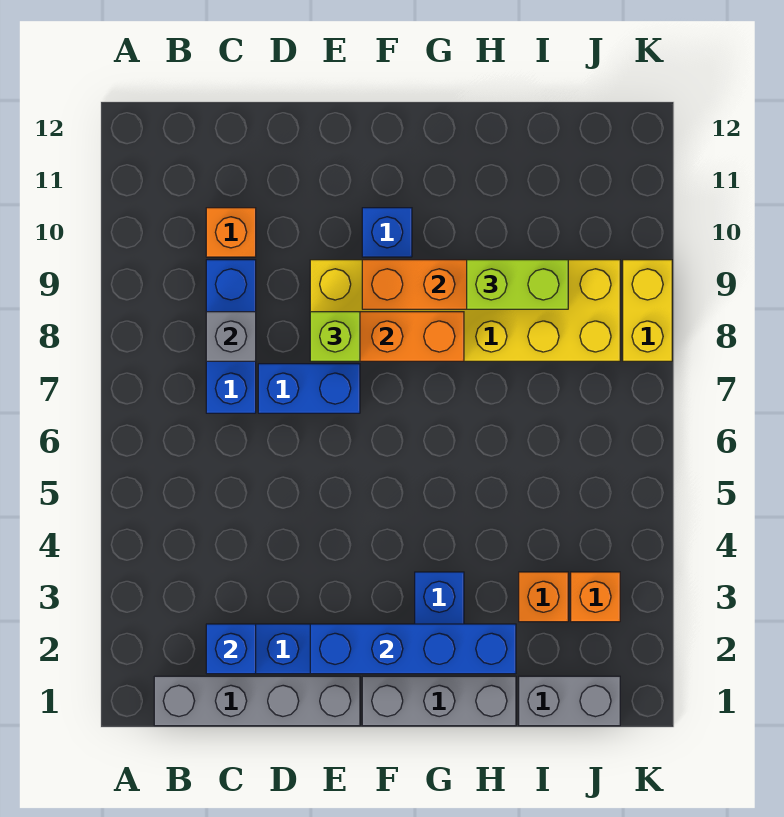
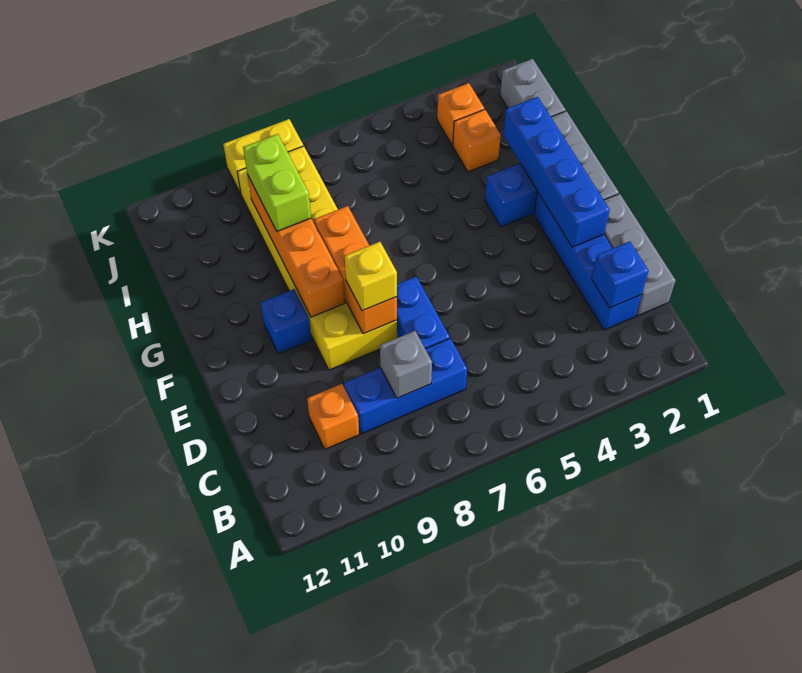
grey 1x4 brick [154,676,360,726] -> grey 1x3 brick [604,194,676,316]
lime 1x1 brick [310,312,360,361] -> yellow 1x1 brick [344,242,397,311]

